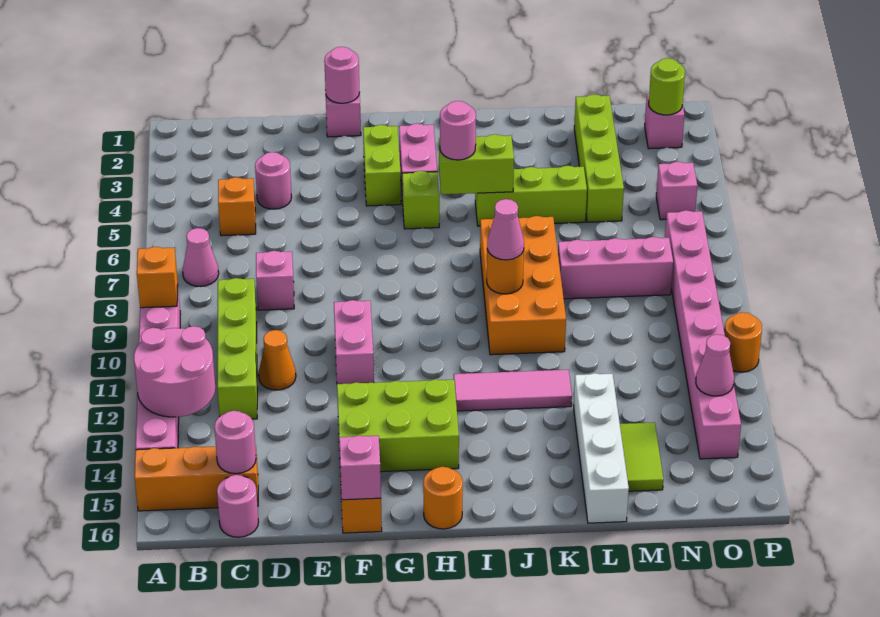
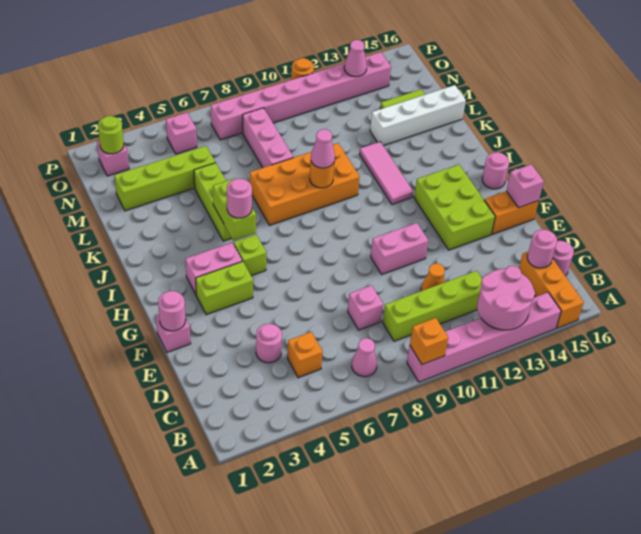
orange 1x1 round brick [423,467,463,529] -> pink 1x1 round brick [482,152,509,189]

